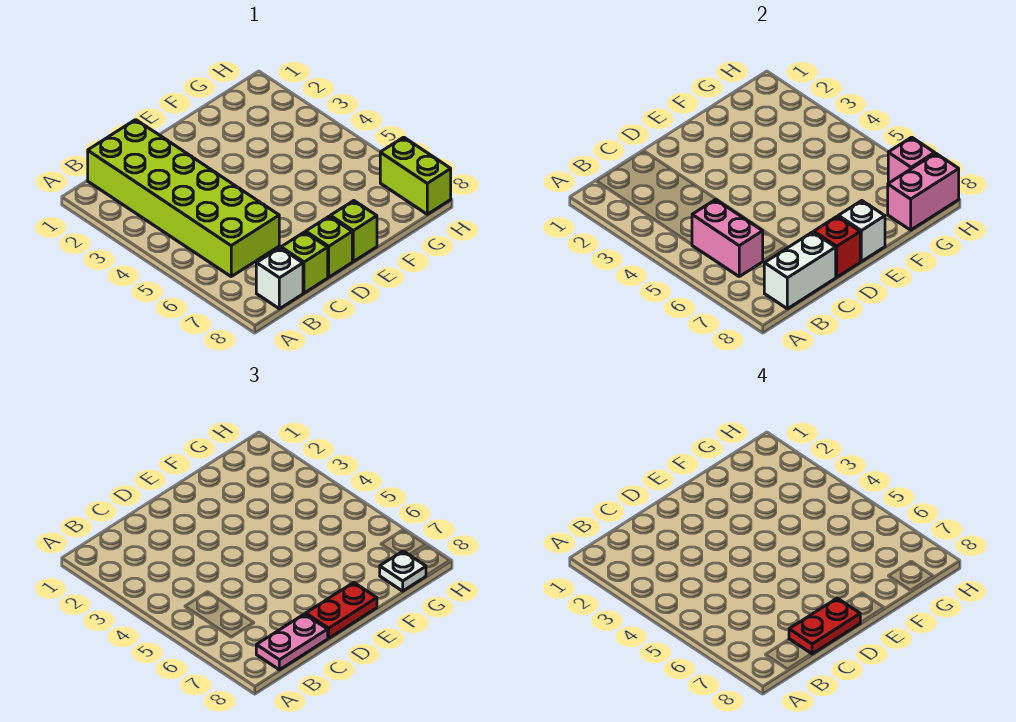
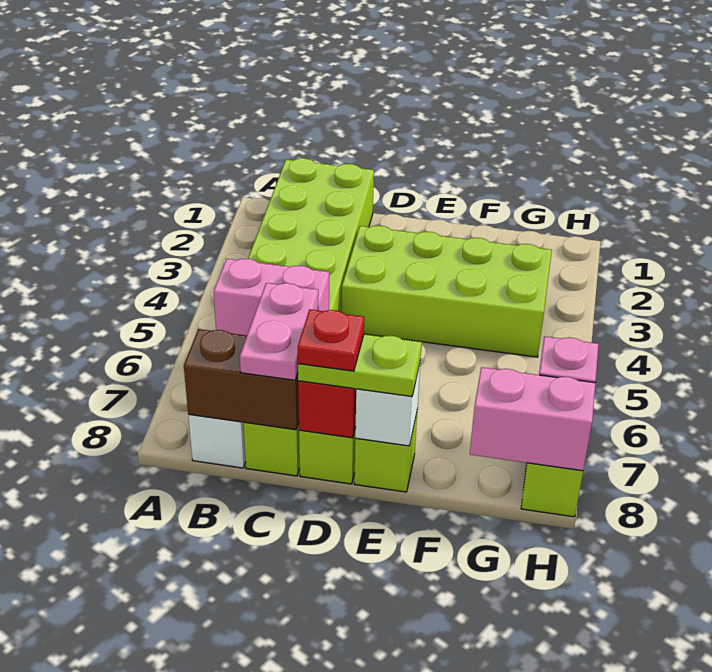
pink 1x2 brick [692,200,763,276] -> pink 1x2 brick turned to [213,259,329,335]
white 1x2 brick [764,232,836,309] -> brown 1x2 brick [184,329,299,430]
pink 1x2 plate [256,614,328,670] -> pink 1x2 plate turned to [240,283,318,380]
red 1x2 plate [789,598,860,654] -> red 1x1 plate [298,310,364,371]
none -> lime 2x4 brick [342,225,552,357]
red 1x2 plate [306,582,377,638] -> lime 1x2 plate [298,334,422,397]
white 1x1 plate [380,551,426,591] -> none

